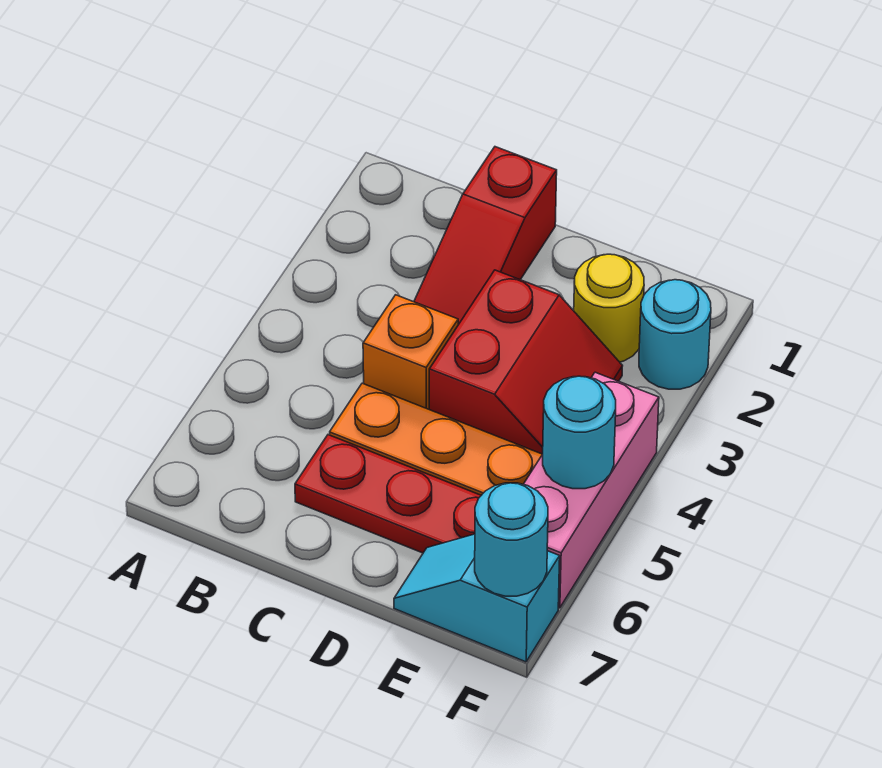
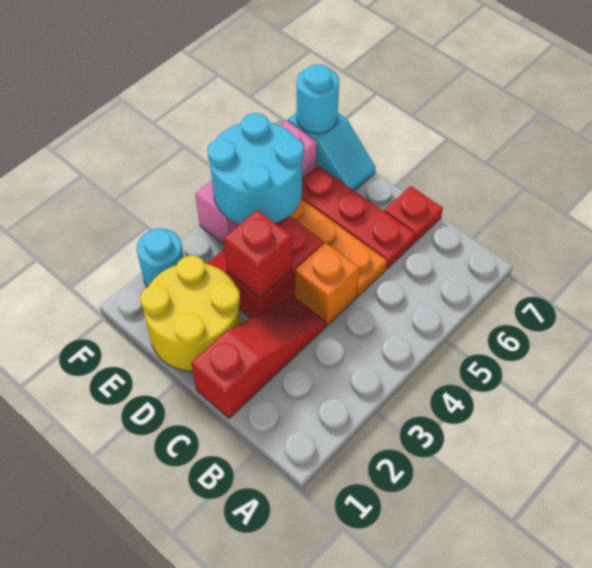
none -> red 1x1 plate [384,186,443,242]
none -> red 1x1 brick [224,210,292,297]
yellow 1x1 round brick [574,254,644,362] -> yellow 2x2 round brick [140,255,241,371]
cyan 1x1 round brick [543,376,616,489] -> cyan 2x2 round brick [207,113,304,224]

